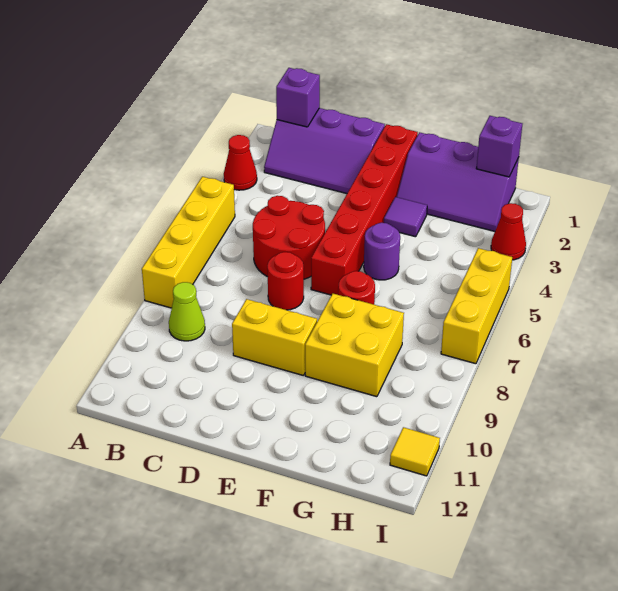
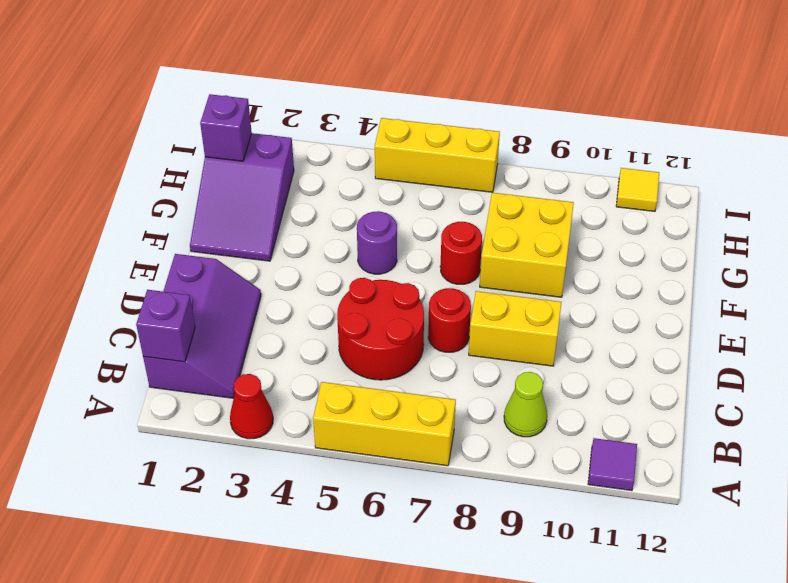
yellow 1x4 brick [142,177,235,308] -> yellow 1x3 brick [313,382,456,466]
yellow 1x2 brick [232,299,317,375] -> yellow 1x2 brick turned to [469,291,562,366]
red 1x6 brick [311,124,418,295] -> none
purple 2x3 slope [397,132,519,231] -> purple 2x3 slope turned to [190,133,294,261]
purple 1x1 tile [384,197,427,237] -> purple 1x1 tile moved to [588,438,637,491]
red 1x1 cone [491,203,526,260] -> none

